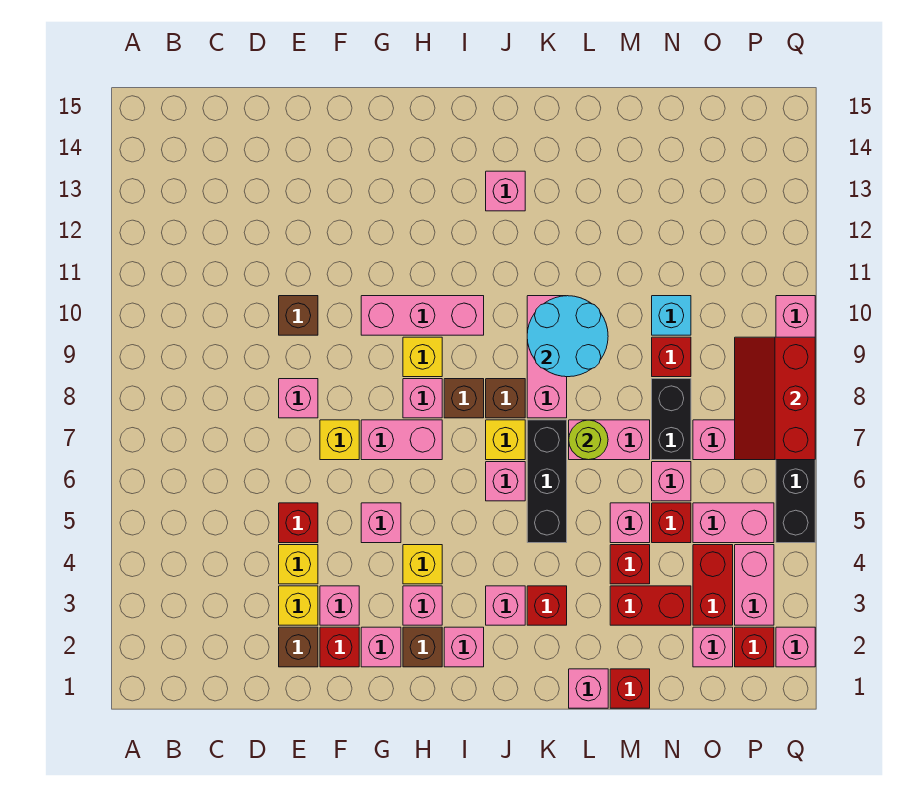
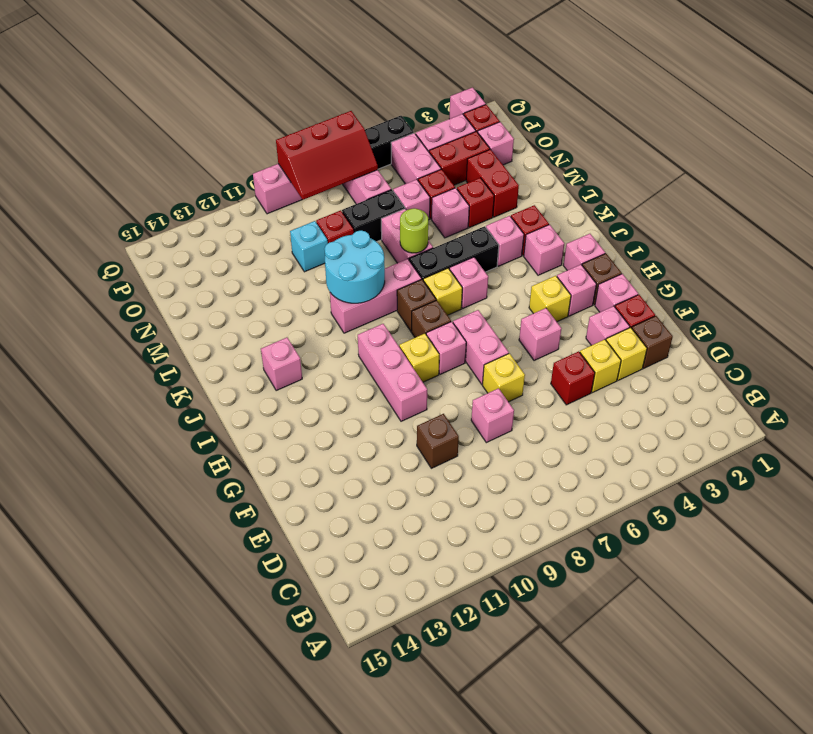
pink 1x1 brick [569,669,608,708] -> pink 1x1 brick moved to [486,216,524,266]
red 1x1 brick [610,669,650,708] -> none

